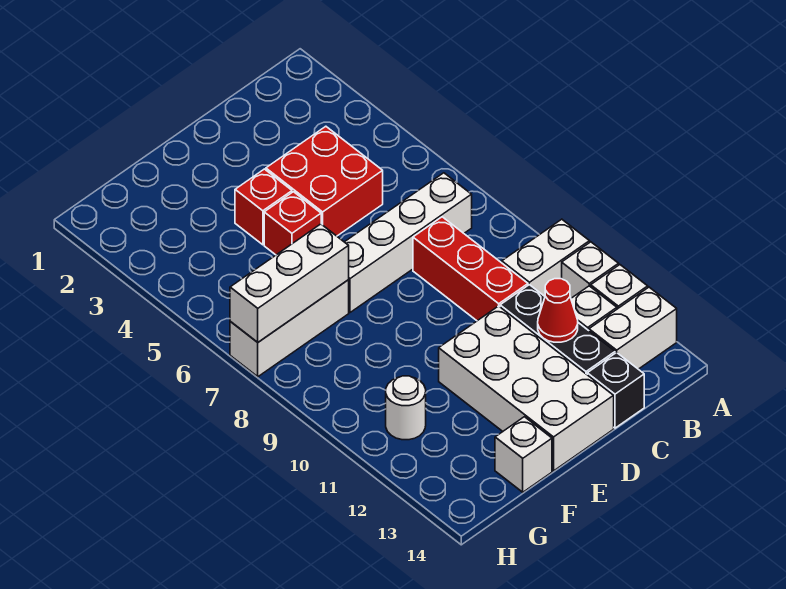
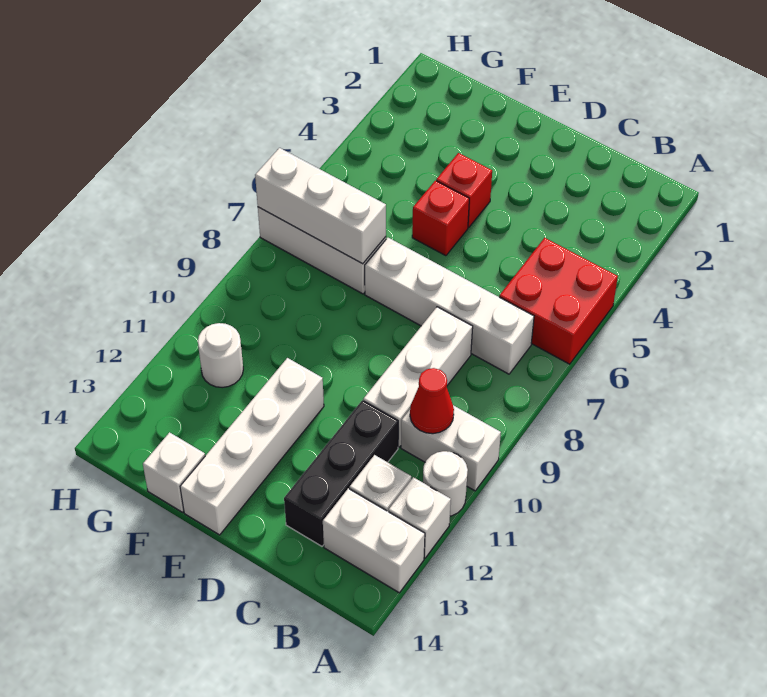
white 1x1 brick [562,242,619,298] -> white 1x1 round brick [423,451,468,516]
red 2x2 brick [266,126,383,236] -> red 2x2 brick moved to [499,238,618,364]
red 1x3 brick [413,217,528,321] -> white 1x3 brick [363,307,473,447]
red 1x1 cone [538,279,578,342] -> red 1x1 cone moved to [410,368,454,434]
black 1x1 brick [587,353,644,428] -> none
white 2x4 brick [439,306,614,471] -> white 1x4 brick [180,358,324,535]

